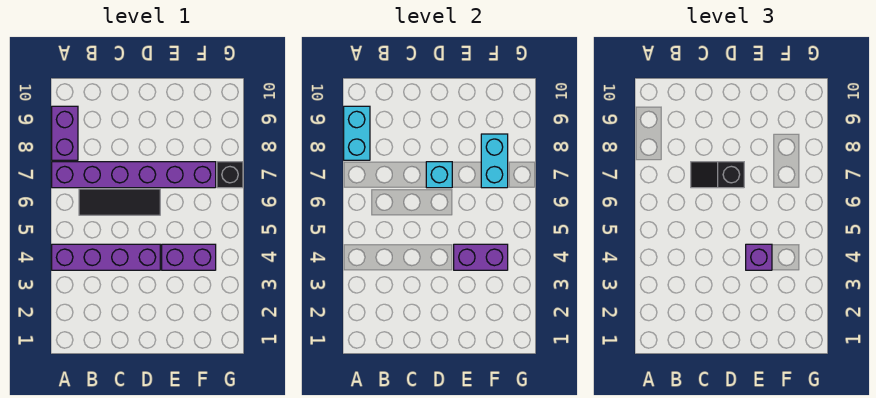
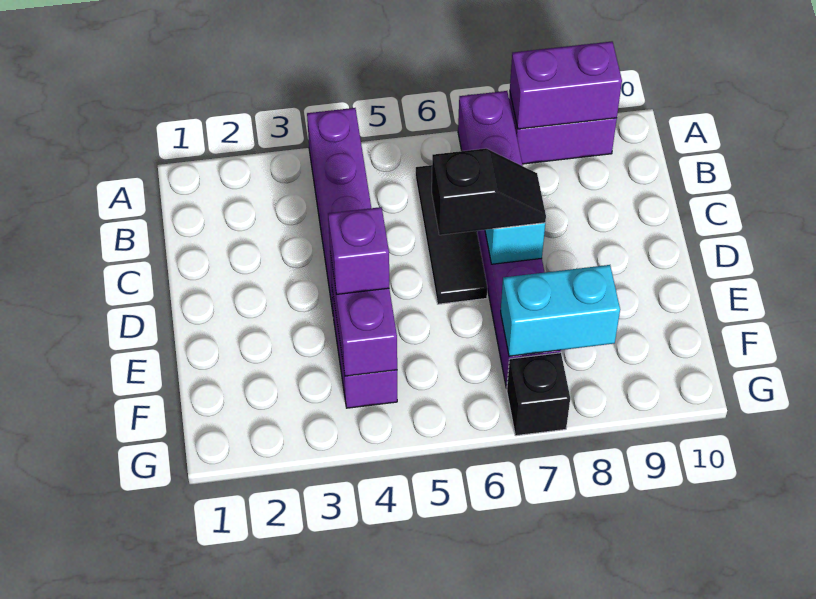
cyan 1x2 brick [344,106,370,160] -> purple 1x2 brick [510,42,622,129]
black 1x2 slope [691,162,744,188] -> black 1x2 slope turned to [432,148,546,235]

